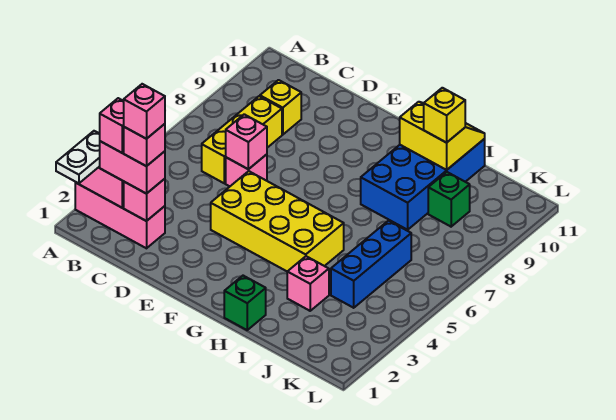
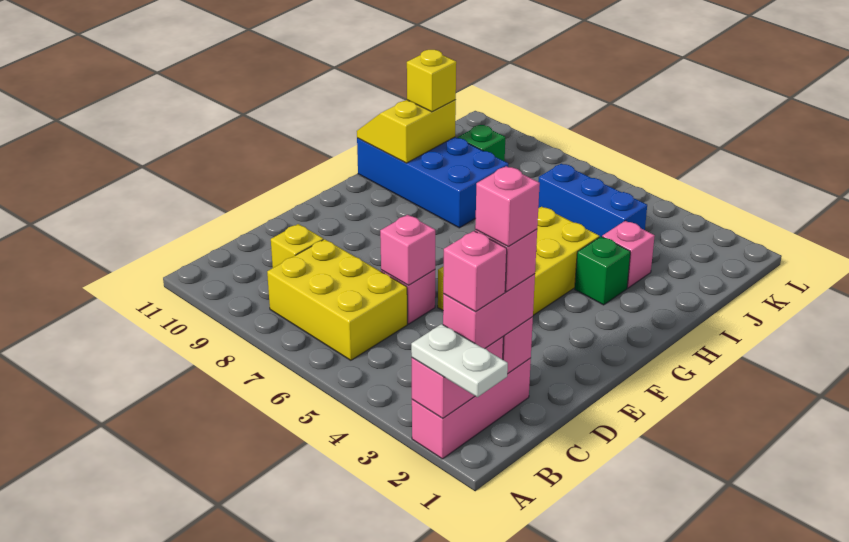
yellow 1x3 brick [202,96,282,183] -> yellow 2x3 brick [267,239,407,360]
green 1x1 brick [224,276,266,330] -> green 1x1 brick moved to [575,237,630,305]

